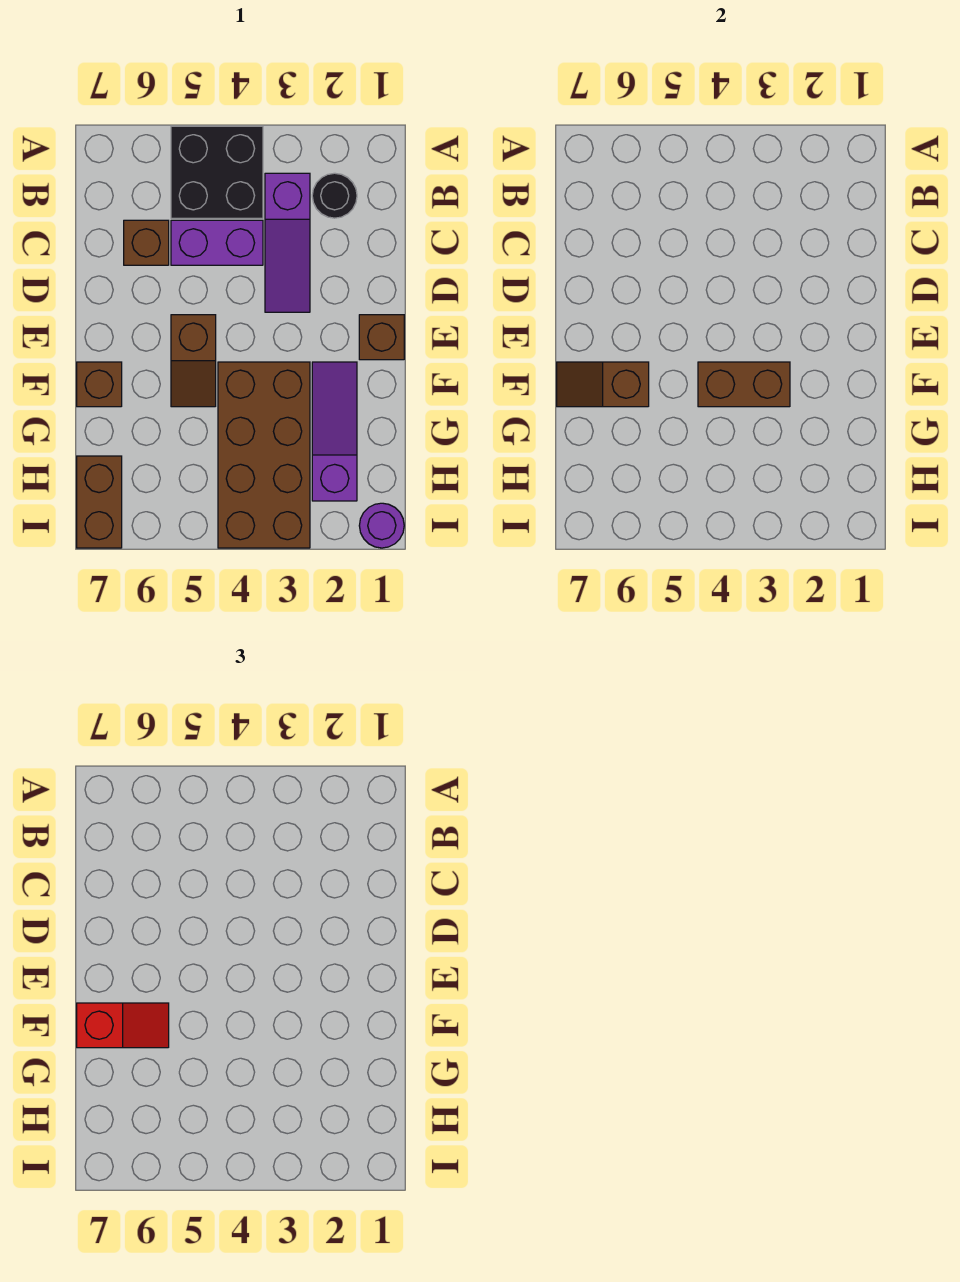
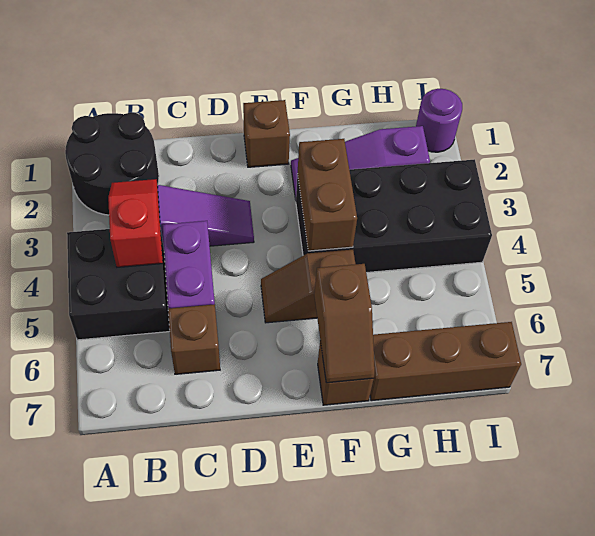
black 1x1 round brick [312,173,357,218] -> black 2x2 round brick [65,112,159,215]
brown 1x2 slope [171,315,216,407] -> brown 1x2 slope turned to [261,250,355,323]
brown 2x4 brick [218,362,310,548] -> black 2x4 brick [296,159,492,273]
red 1x2 slope [77,1003,169,1048] -> red 1x2 slope moved to [108,179,163,267]
brown 1x2 brick [77,456,122,548] -> brown 1x3 brick [370,322,521,401]

